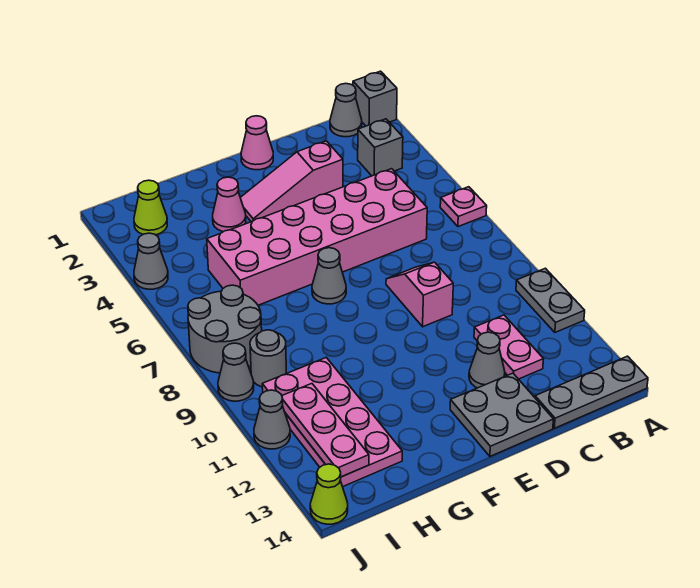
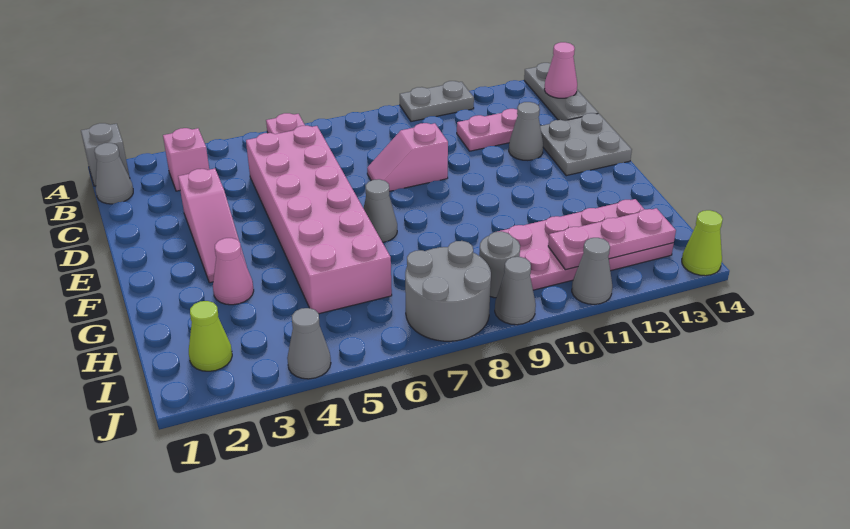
grey 1x1 brick [358,119,403,176] -> pink 1x1 brick [163,128,209,191]
pink 1x1 cone [241,116,273,170] -> pink 1x1 cone moved to [544,42,577,98]

